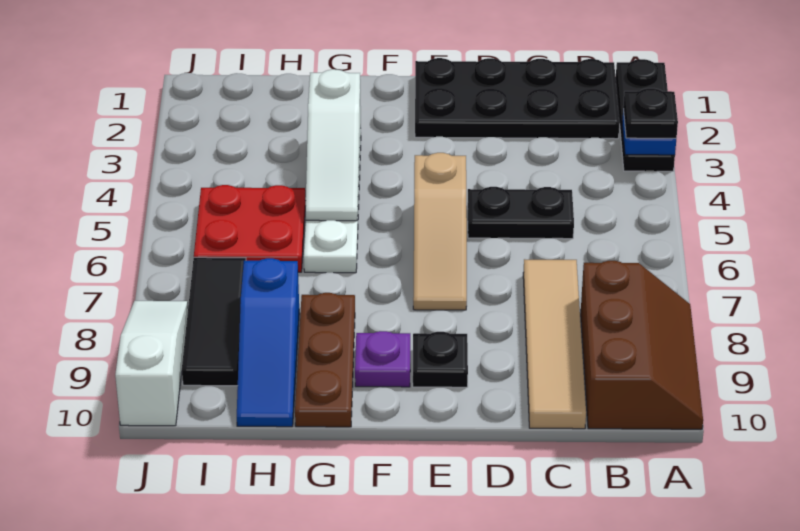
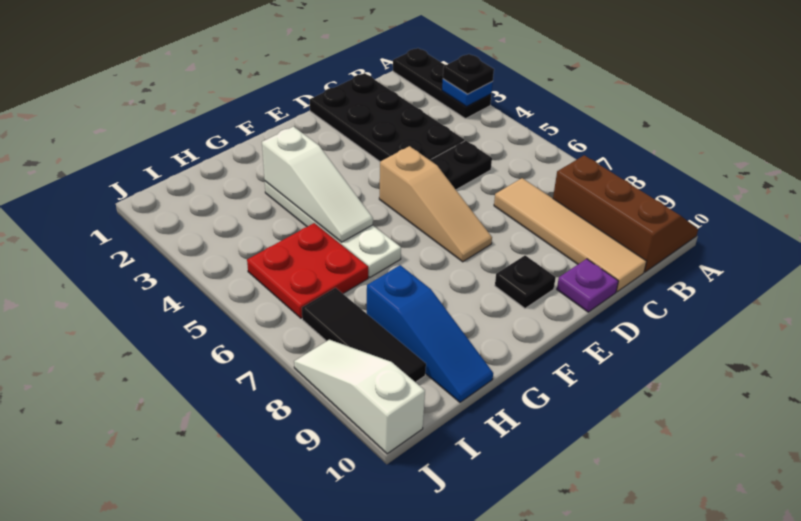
black 2x4 plate [415,58,620,139] -> black 2x4 plate turned to [310,73,464,162]
purple 1x1 plate [355,331,410,387] -> purple 1x1 plate moved to [557,259,618,312]
brown 1x3 plate [295,293,355,427] -> none

